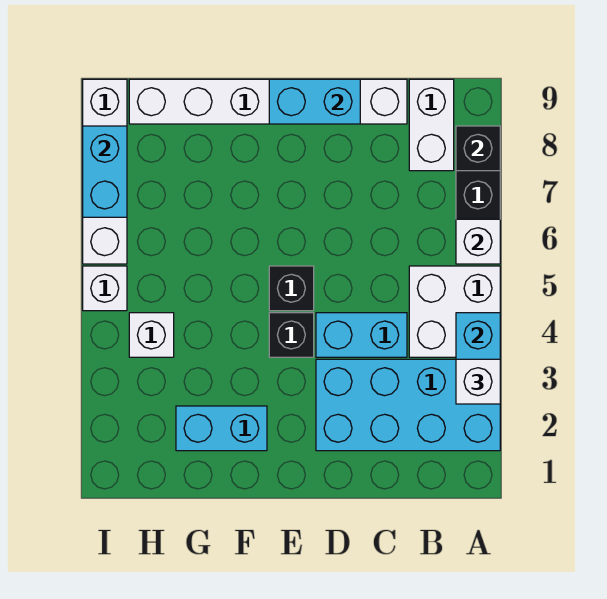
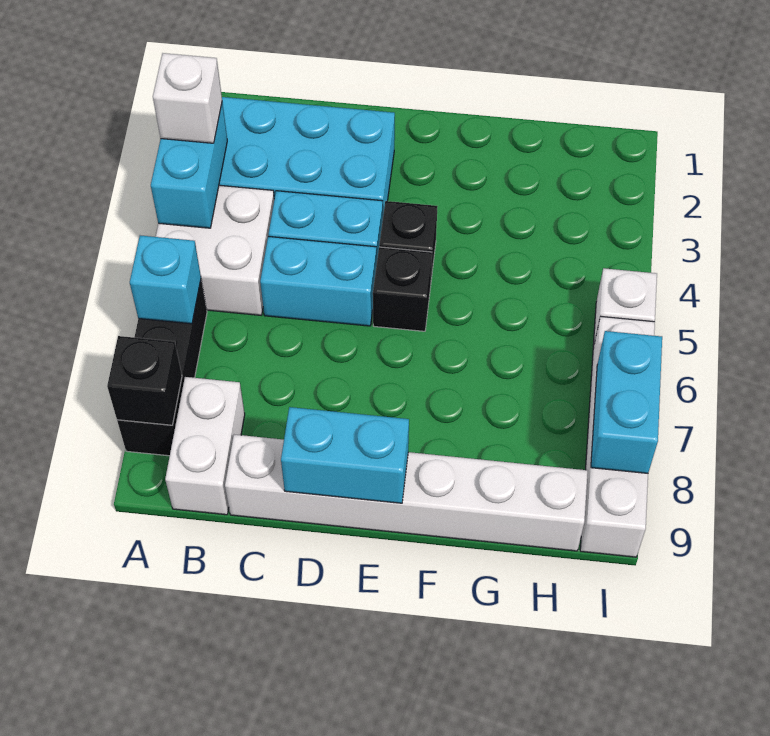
white 1x1 brick [456,219,500,264] -> cyan 1x1 brick [130,235,201,324]
cyan 1x2 brick [176,406,267,451] -> cyan 1x2 brick moved to [260,236,376,326]
white 1x1 brick [129,313,174,357] -> none

